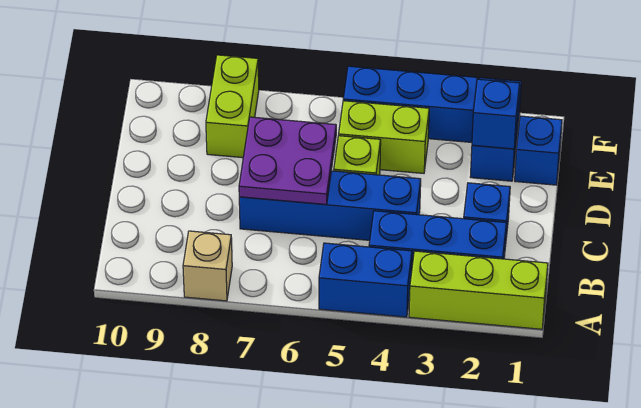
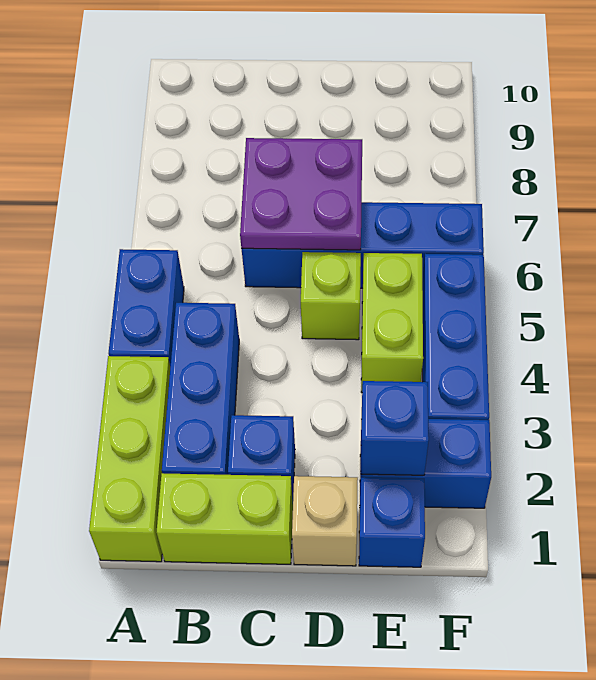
tan 1x1 brick [183,231,232,301] -> tan 1x1 brick moved to [292,476,358,566]
blue 1x4 brick [239,171,421,240] -> blue 1x4 brick turned to [242,202,484,288]
lime 1x2 brick [206,55,259,158] -> lime 1x2 brick moved to [157,473,293,564]

